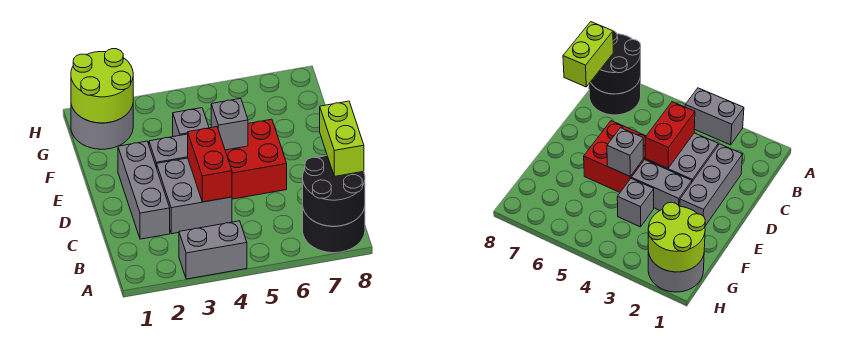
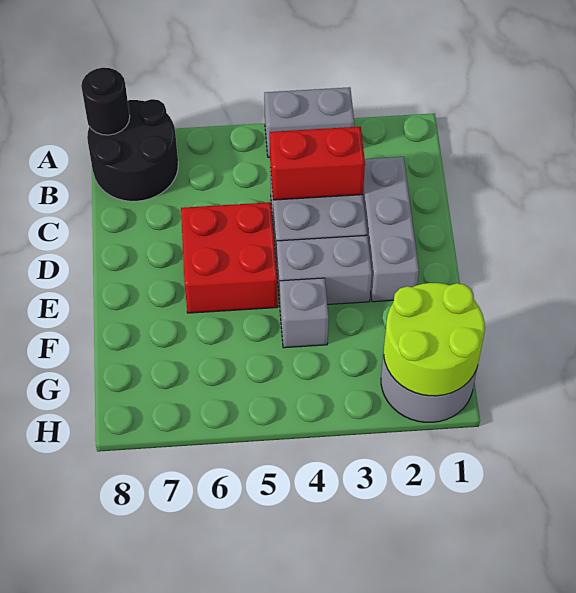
black 2x2 round brick [303,155,365,226] -> black 1x1 round brick [81,68,130,135]
lime 1x2 brick [320,101,364,176] -> none
red 1x2 brick [188,127,232,202] -> red 1x2 brick turned to [270,127,365,200]
grey 1x1 brick [211,99,248,150] -> none

